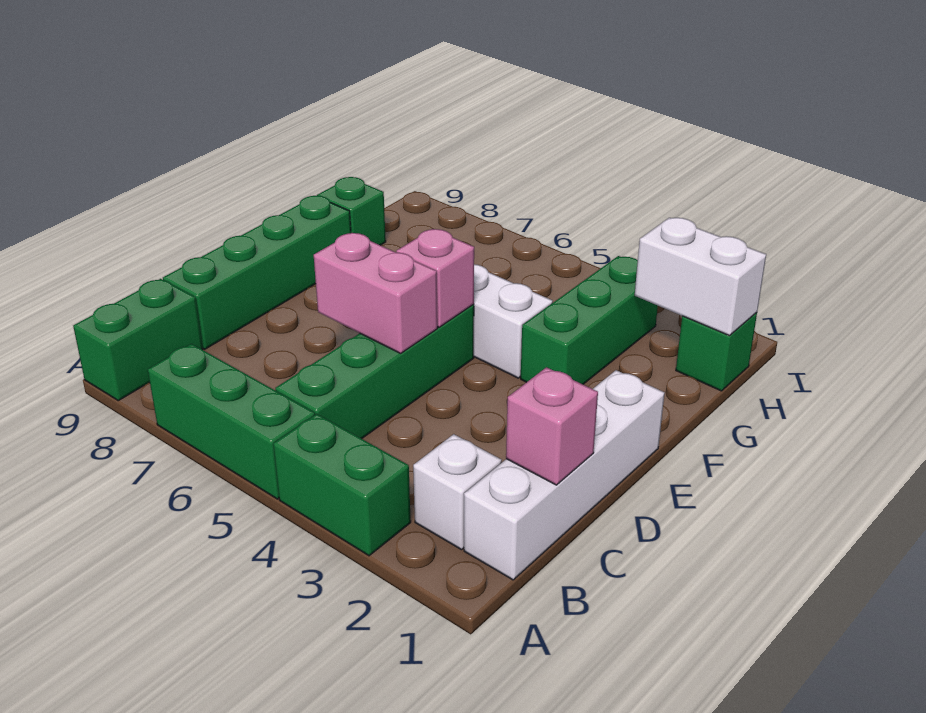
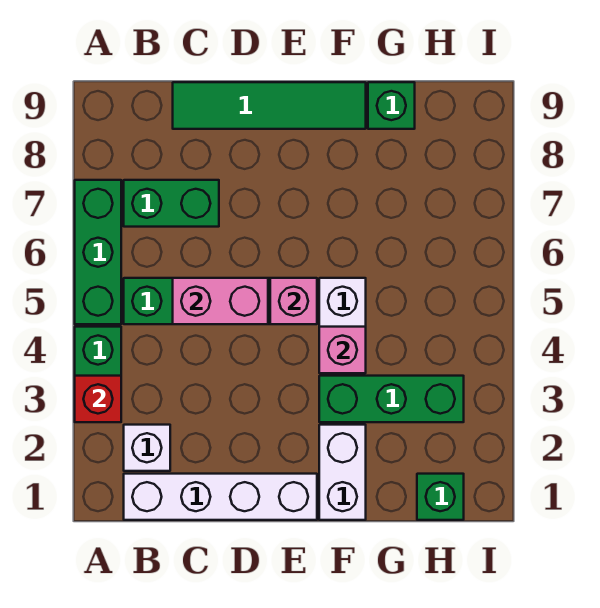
none -> red 1x1 brick [75,376,121,422]
green 1x2 brick [73,279,203,401] -> green 1x2 brick moved to [124,180,219,227]
pink 1x1 brick [506,367,598,485] -> pink 1x1 brick moved to [319,327,366,373]
green 1x4 brick [163,196,351,349] -> green 1x4 tile [173,82,366,129]
pink 1x2 brick [314,233,437,353] -> pink 1x2 brick turned to [173,278,268,324]
white 1x2 brick [635,218,766,336] -> white 1x2 brick moved to [319,425,366,520]

